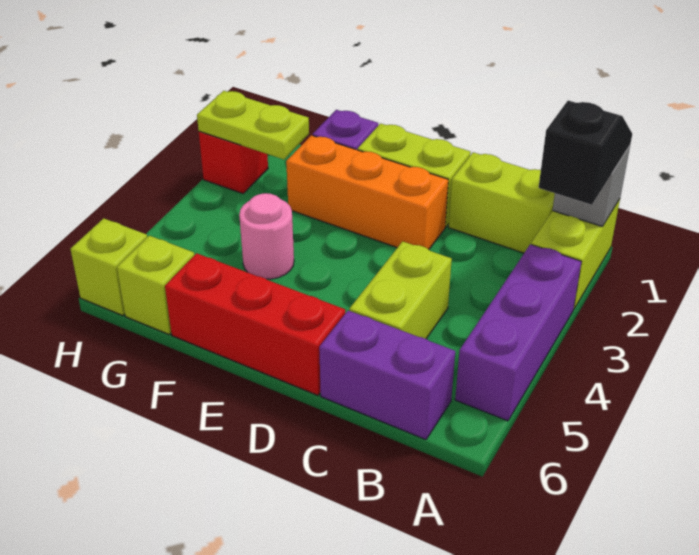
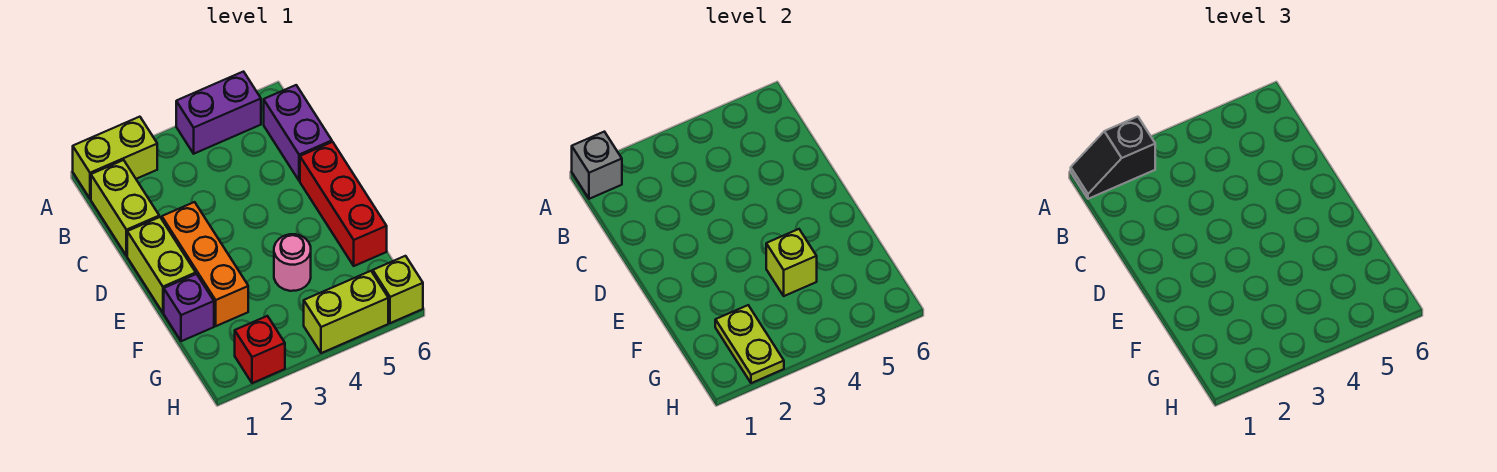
purple 1x3 brick [455,244,581,421] -> purple 1x2 brick [176,72,261,154]
lime 1x2 brick [349,241,452,339] -> lime 1x2 brick moved to [304,271,388,353]
lime 1x1 brick [117,236,194,334] -> lime 1x1 brick moved to [766,229,817,296]

